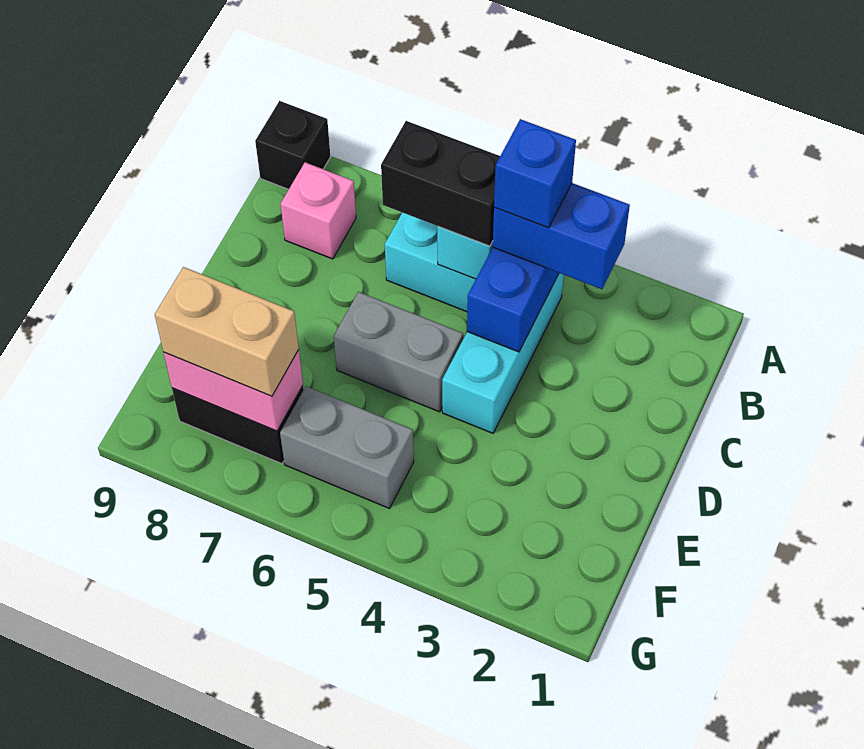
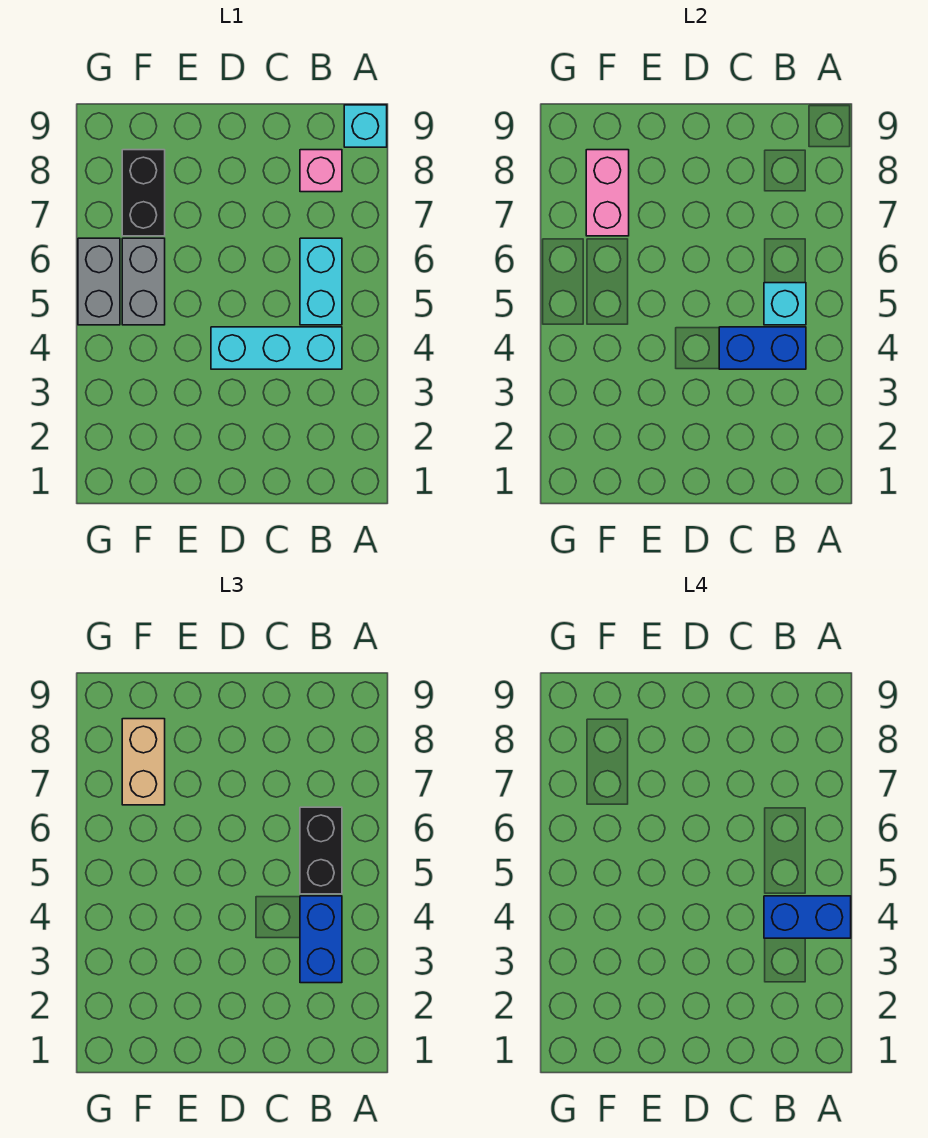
black 1x1 brick [255,101,330,189] -> cyan 1x1 brick [344,105,387,147]
blue 1x1 brick [494,119,576,228] -> blue 1x2 brick [764,896,851,938]
grey 1x2 brick [334,292,463,412] -> grey 1x2 brick moved to [78,238,120,325]

